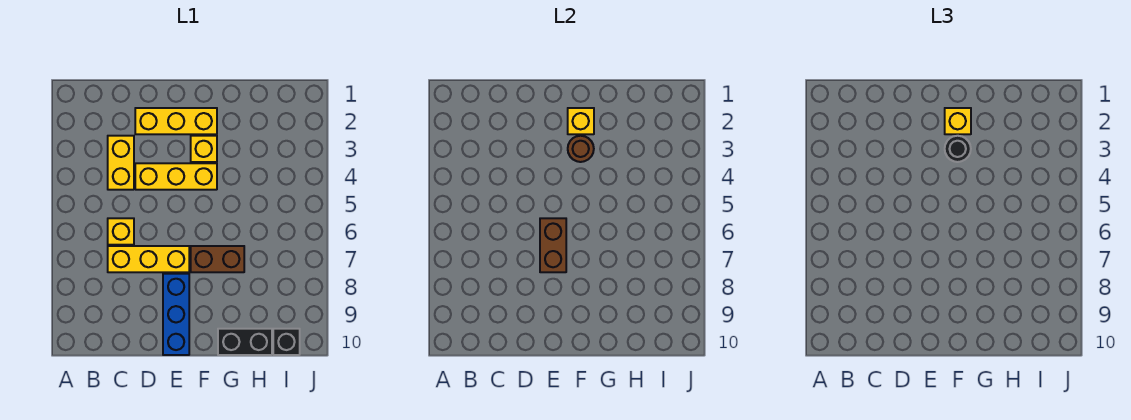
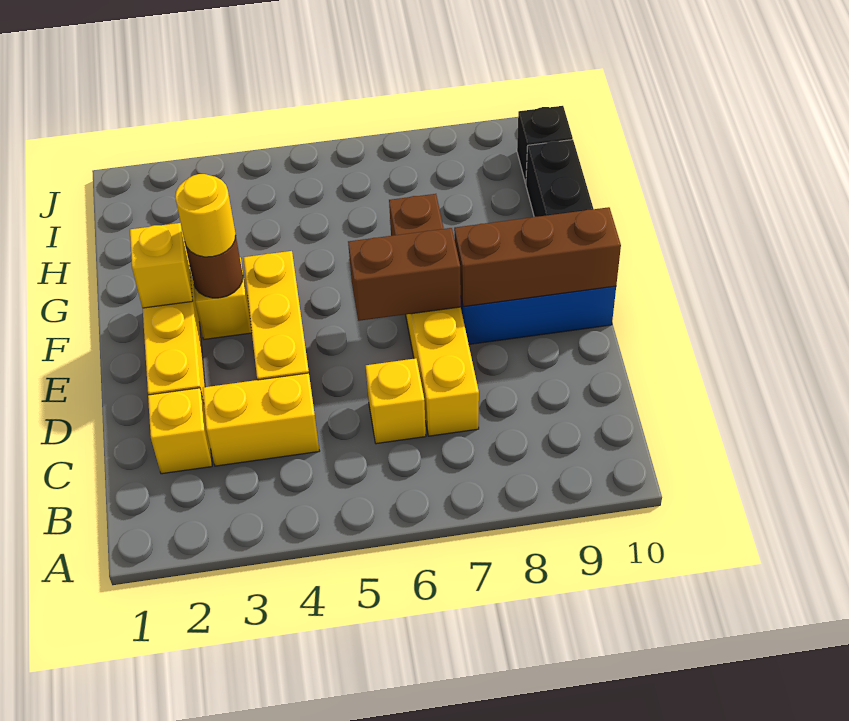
none -> brown 1x3 brick [454,207,621,307]
yellow 1x1 brick [945,108,971,134] -> yellow 1x1 brick moved to [148,388,212,474]
black 1x1 round brick [945,136,971,162] -> yellow 1x1 round brick [175,174,236,257]

